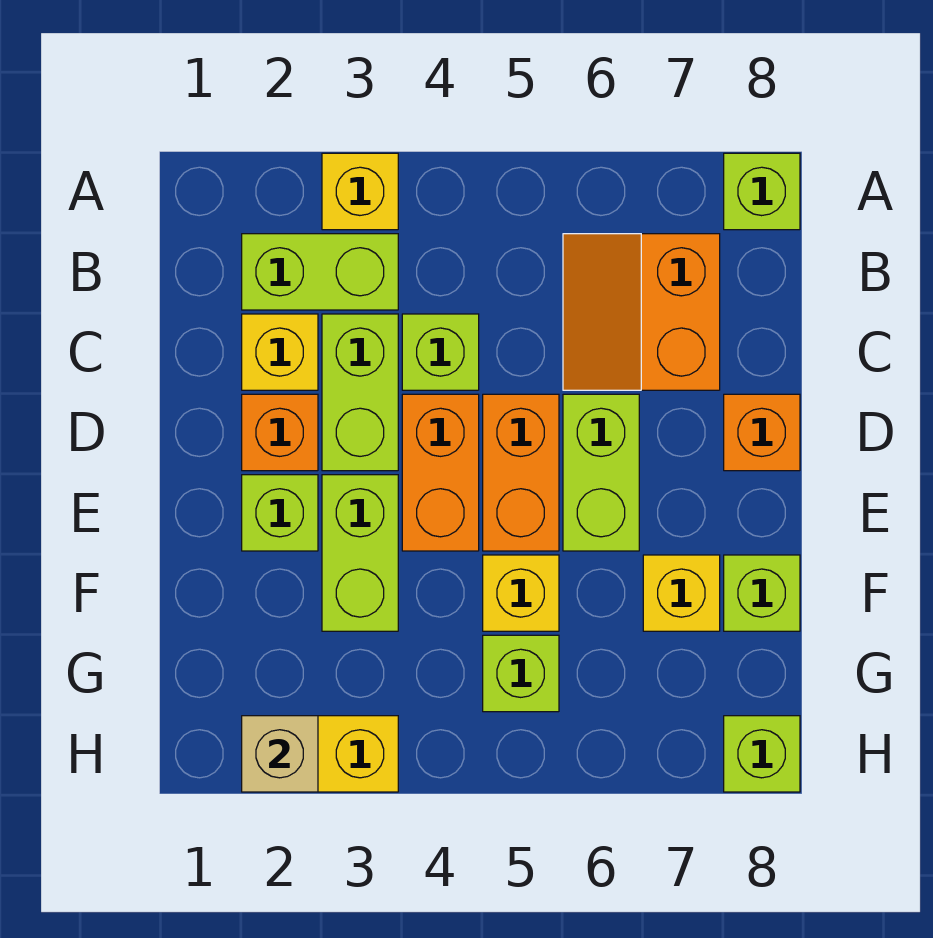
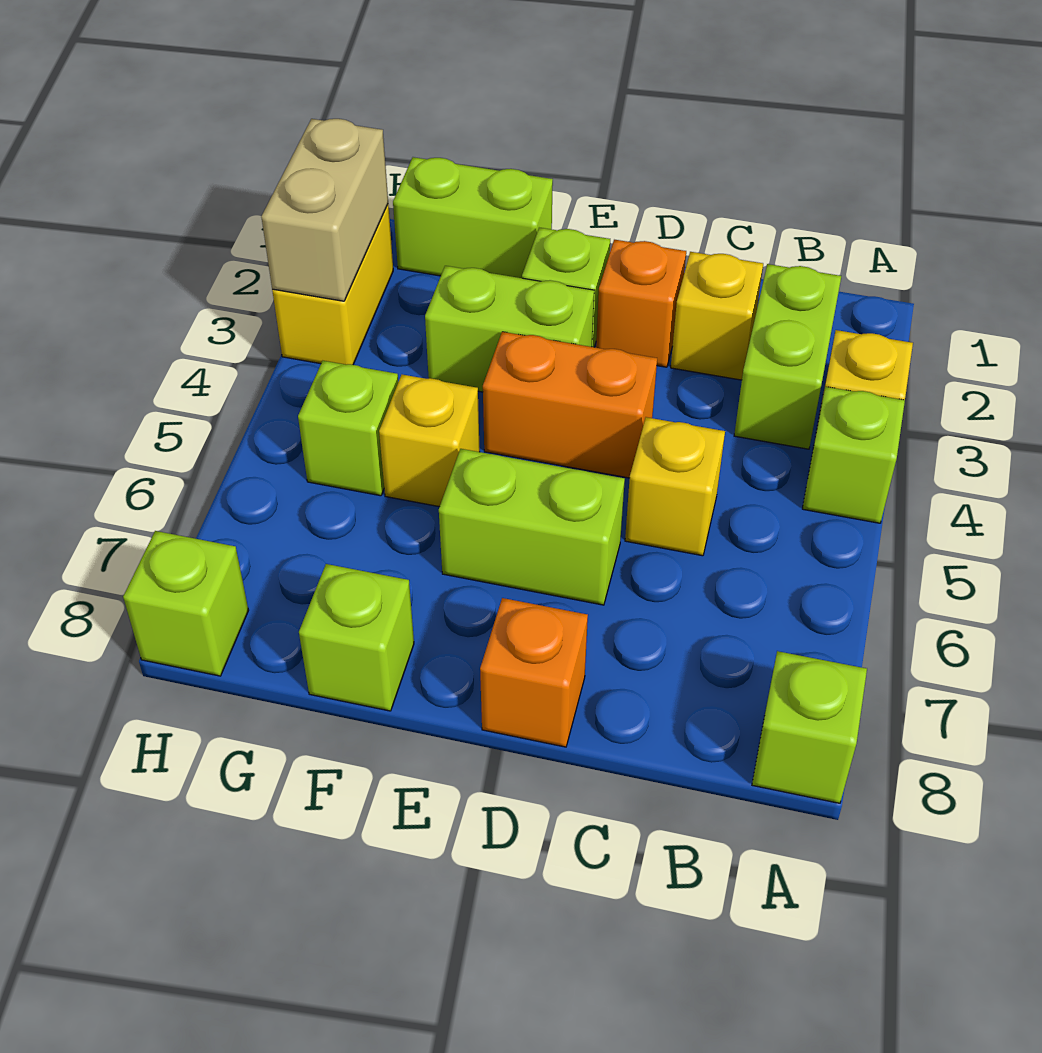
orange 2x2 slope [563,234,720,390] -> none
lime 1x2 brick [322,314,398,471] -> lime 1x2 brick moved to [393,157,553,278]
lime 1x1 brick [402,314,479,390] -> lime 1x1 brick moved to [802,387,905,523]
orange 1x2 brick [483,394,559,551] -> none
yellow 1x1 brick [643,555,720,631] -> yellow 1x1 brick moved to [625,417,725,556]
tan 1x1 brick [242,716,318,792] -> tan 1x2 brick [261,119,388,301]

